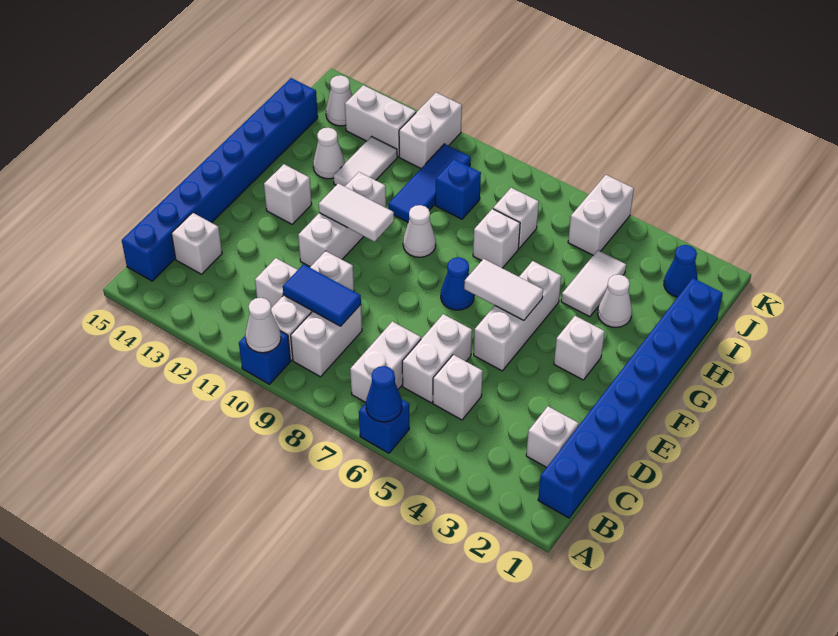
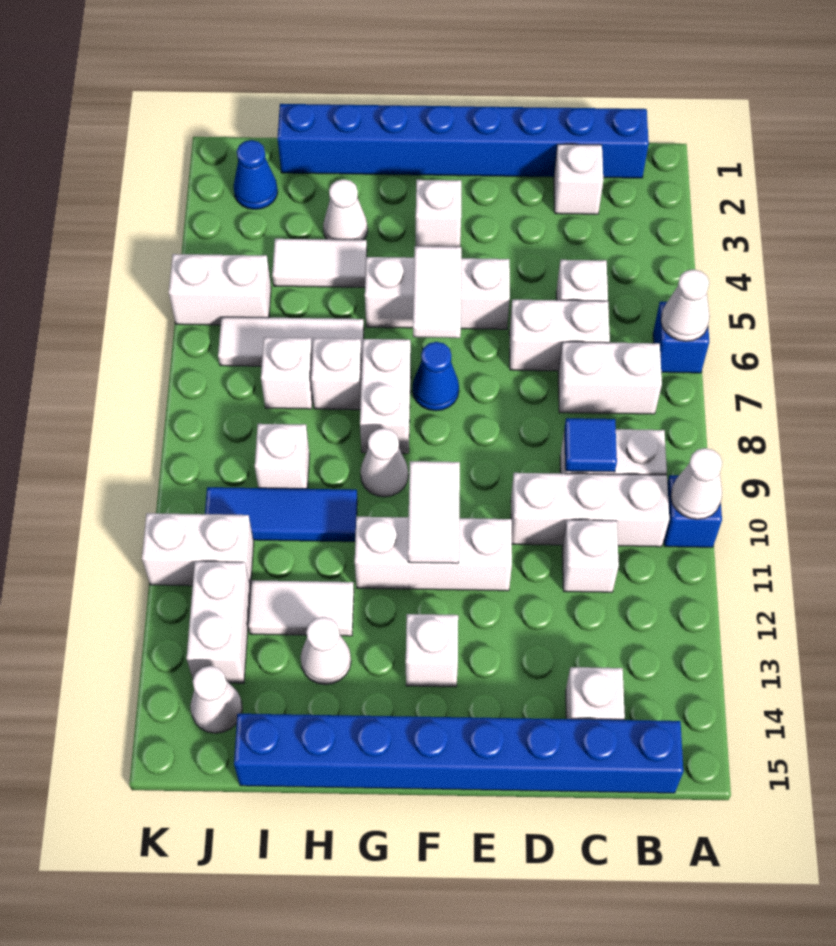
blue 1x1 cone [366,366,402,422] -> white 1x1 cone [661,269,710,341]
blue 1x2 tile [283,264,361,326] -> blue 1x1 tile [564,418,617,472]
none -> white 1x2 brick [360,339,411,453]
none -> white 1x3 tile [218,317,364,366]
blue 1x1 brick [435,159,481,219] -> white 1x1 brick [255,424,309,489]

